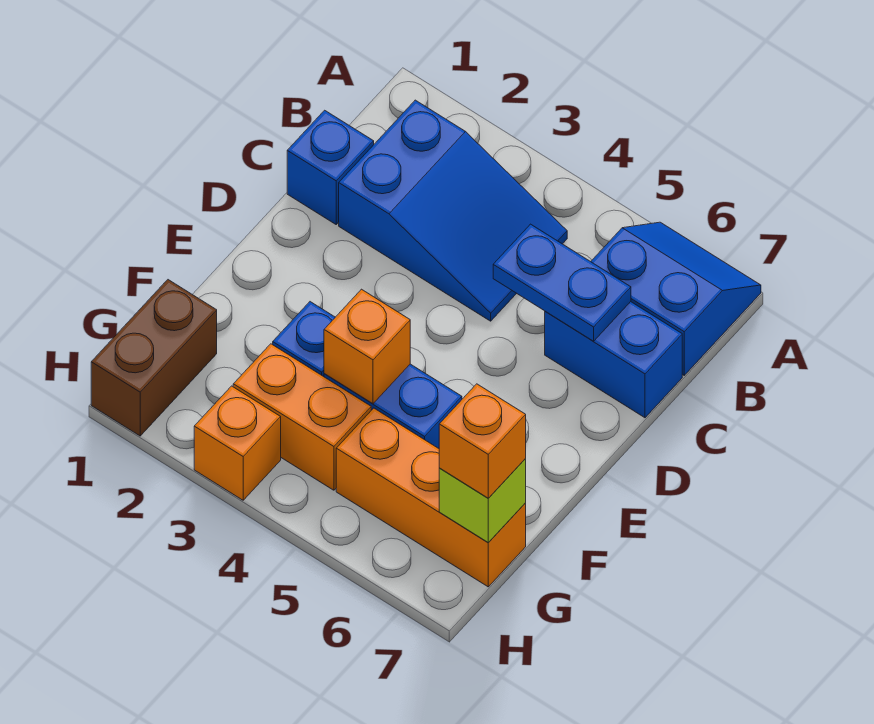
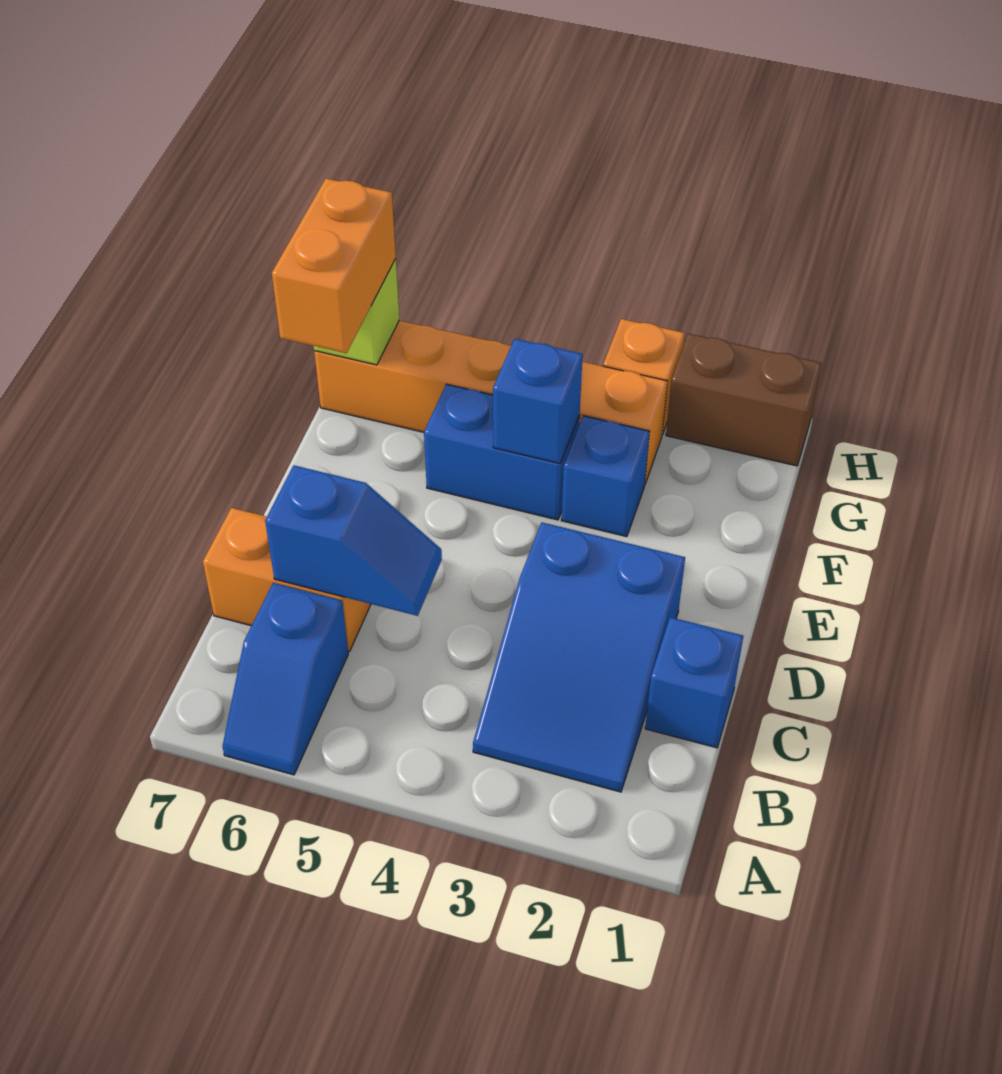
blue 2x2 slope [591,222,761,375] -> blue 1x2 slope [223,583,348,775]
blue 2x3 slope [339,100,567,321] -> blue 2x3 slope turned to [473,522,685,792]
blue 1x2 plate [493,224,631,341] -> blue 1x2 slope [265,465,442,616]
blue 1x2 brick [545,302,682,418] -> orange 1x2 brick [203,508,371,651]
orange 1x1 brick [324,289,410,404] -> blue 1x1 brick [493,339,583,464]
brown 1x2 brick [91,280,217,436] -> brown 1x2 brick turned to [666,334,822,466]
orange 1x1 brick [439,384,526,498] -> orange 1x2 brick [272,178,396,353]

